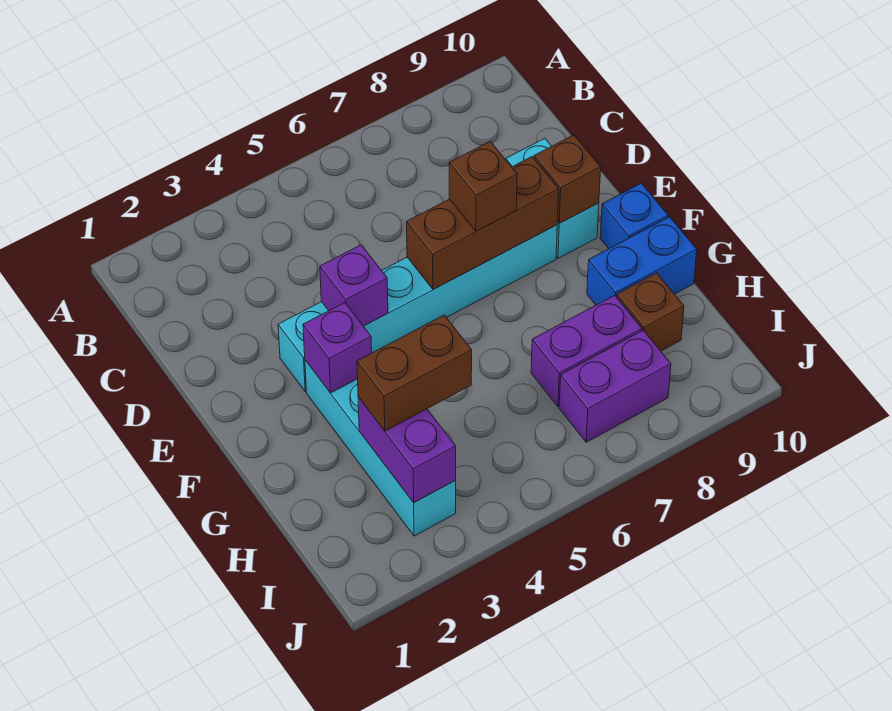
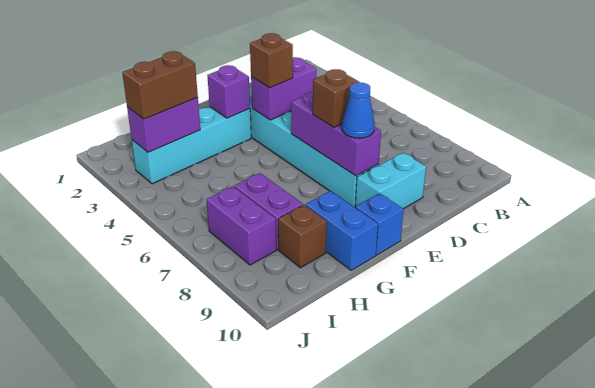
purple 1x1 brick [320,245,388,326] -> purple 1x2 brick [251,57,316,120]
brown 1x3 brick [407,157,559,290] -> purple 1x3 brick [291,91,381,176]
none -> blue 1x1 cone [342,82,375,138]
brown 1x1 brick [534,135,601,223] -> brown 1x1 brick moved to [250,33,293,88]
brown 1x2 brick [357,315,472,431] -> brown 1x2 brick turned to [122,51,198,119]

